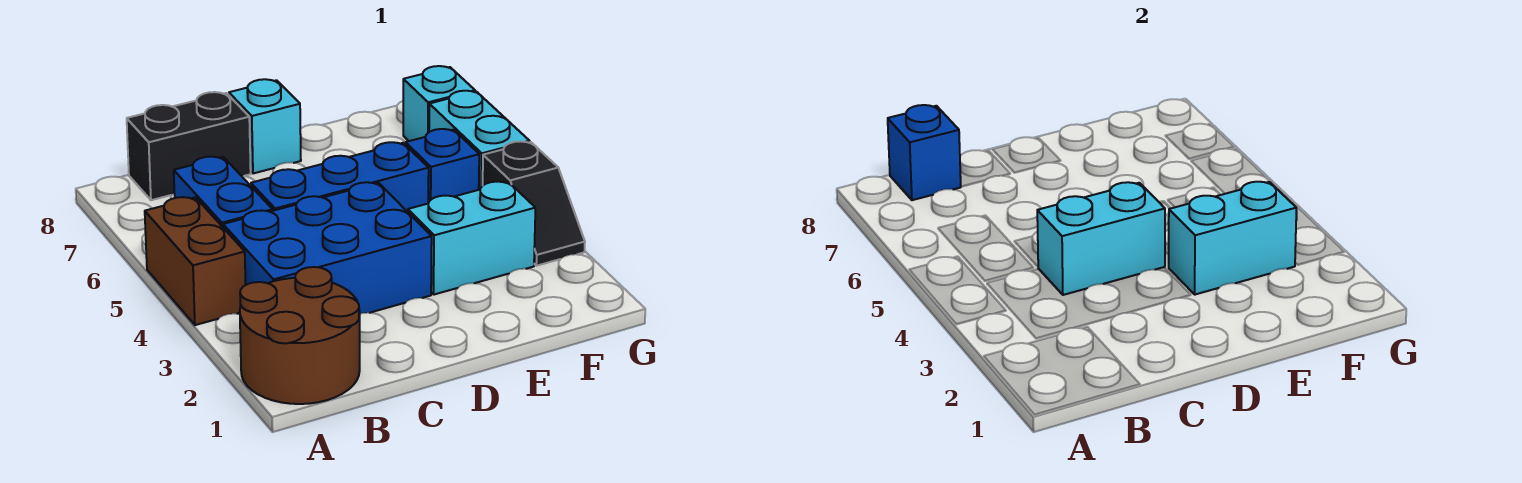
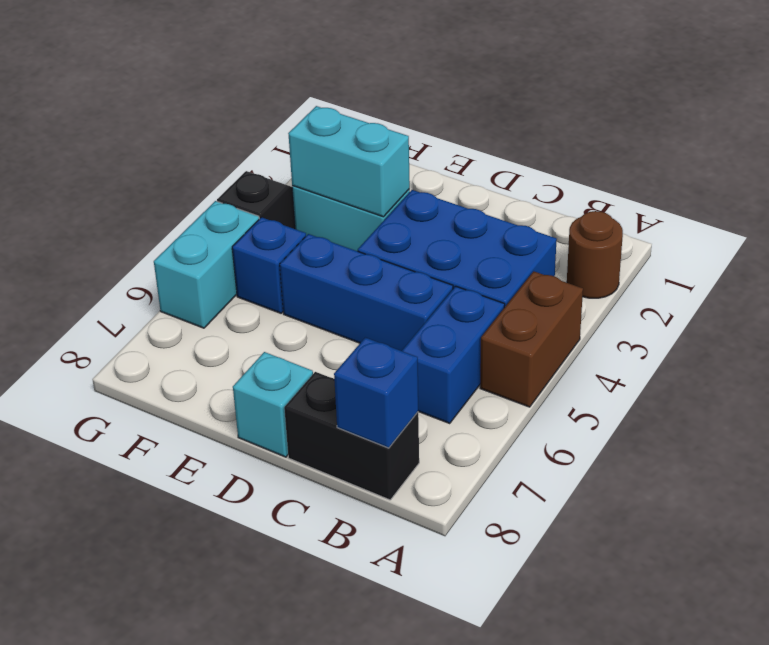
brown 2x2 round brick [240,267,360,404] -> brown 1x1 round brick [567,211,623,298]
cyan 1x2 brick [1037,182,1165,295] -> none
cyan 1x1 brick [403,66,475,141] -> none

